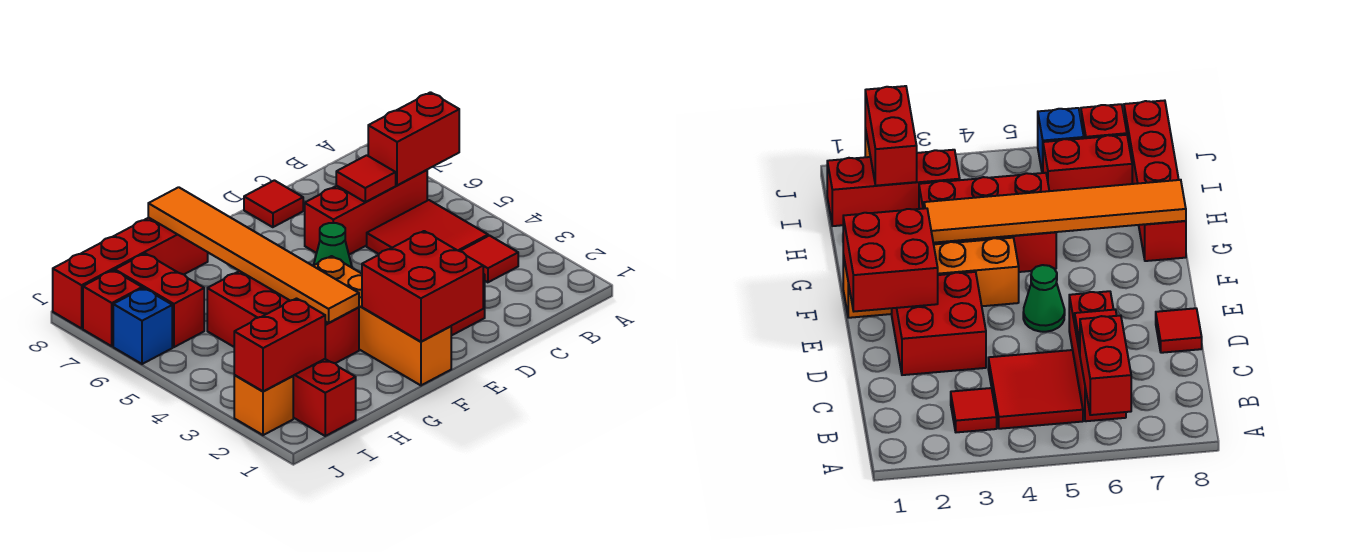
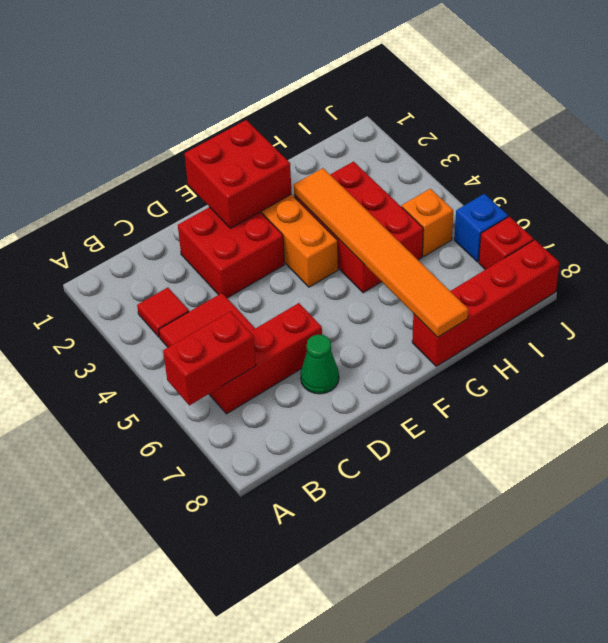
red 1x1 tile [336,155,396,202] -> none
red 1x1 tile [244,180,303,227] -> none
green 1x1 cone [314,223,352,268] -> green 1x1 cone moved to [301,335,339,394]
red 1x3 brick [293,359,356,436] -> none
red 1x2 brick [234,299,325,392] -> none
red 1x2 brick [115,253,204,347] -> none
orange 1x1 brick [234,375,293,435] -> orange 1x1 brick moved to [402,189,453,256]

